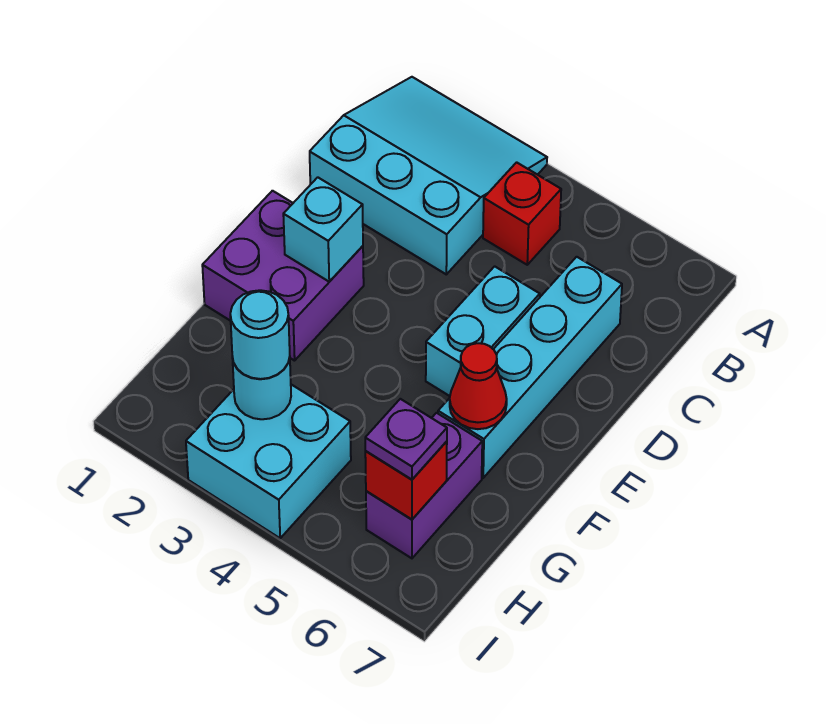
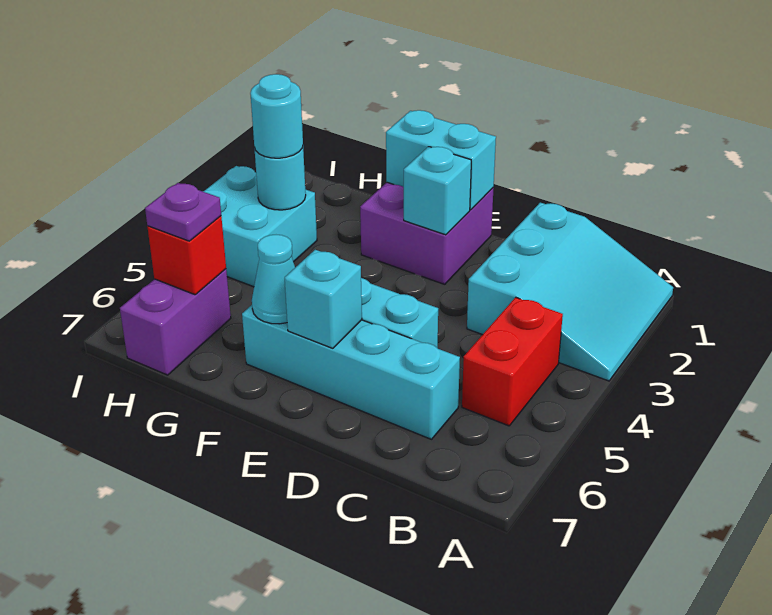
red 1x1 brick [483,162,561,265] -> red 1x2 brick [462,297,563,426]
none -> cyan 1x2 brick [386,110,496,210]
none -> cyan 1x1 brick [285,250,362,348]
red 1x1 cone [450,343,507,429] -> cyan 1x1 cone [252,235,295,324]
purple 1x2 brick [366,413,482,558] -> purple 1x2 brick turned to [120,269,231,375]

